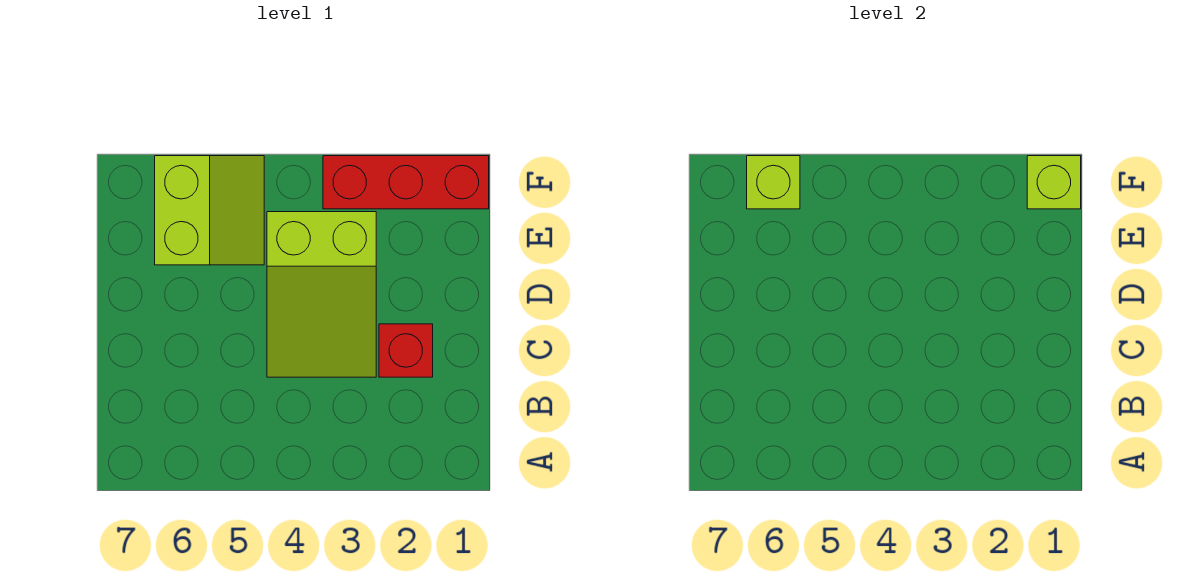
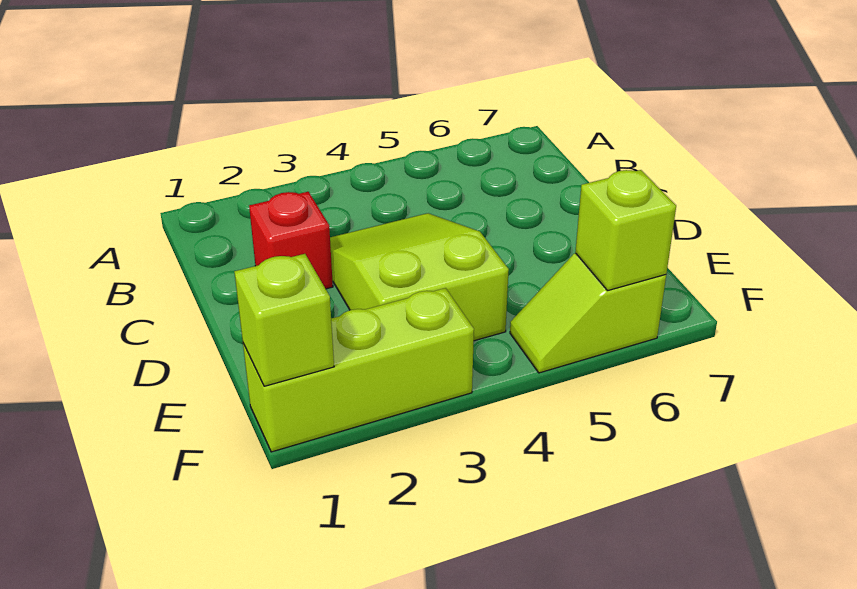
lime 2x2 slope [155,156,264,265] -> lime 1x2 slope [510,253,666,373]
red 1x3 brick [323,156,489,209] -> lime 1x3 brick [243,288,474,452]

